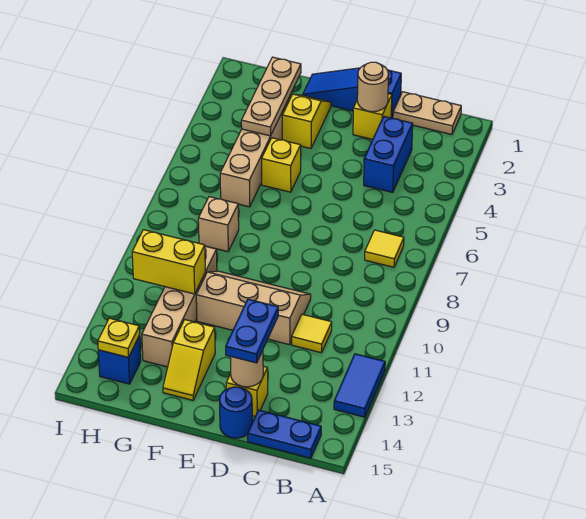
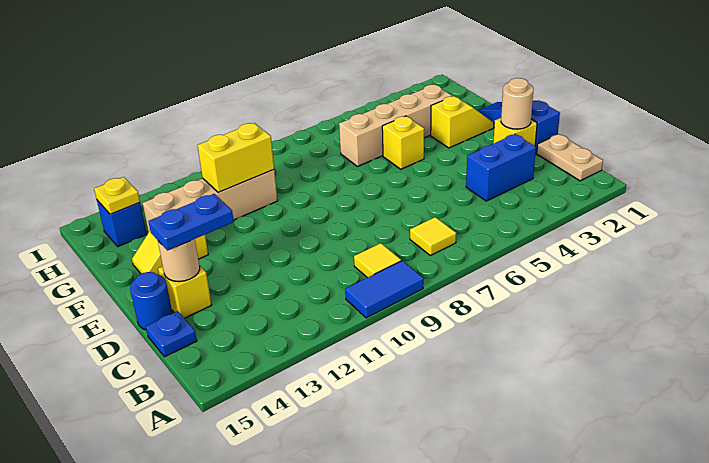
blue 1x2 tile [334,354,385,417] -> blue 1x2 tile moved to [345,261,424,318]
blue 1x2 plate [248,410,321,458] -> blue 1x1 plate [146,311,197,357]
yellow 1x1 tile [292,314,332,353] -> yellow 1x1 tile moved to [354,243,401,278]
tan 2x3 slope [196,271,311,345] -> none
tan 1x3 plate [241,57,301,136] -> none
tan 1x1 brick [198,197,239,252] -> none
yellow 1x2 brick [132,230,205,294] -> yellow 1x2 brick turned to [197,123,274,193]

